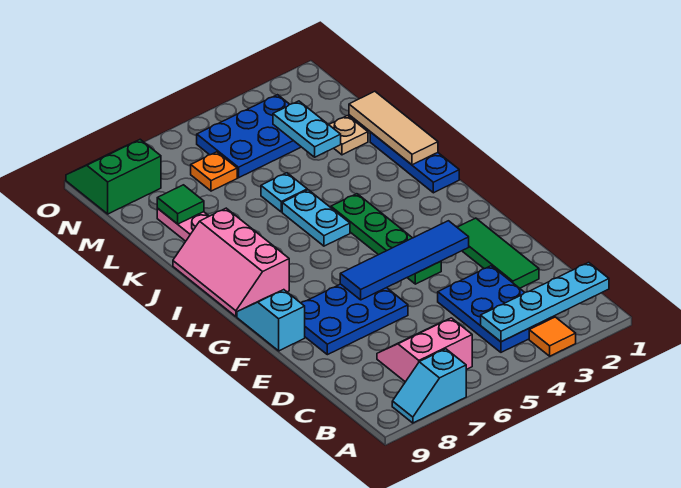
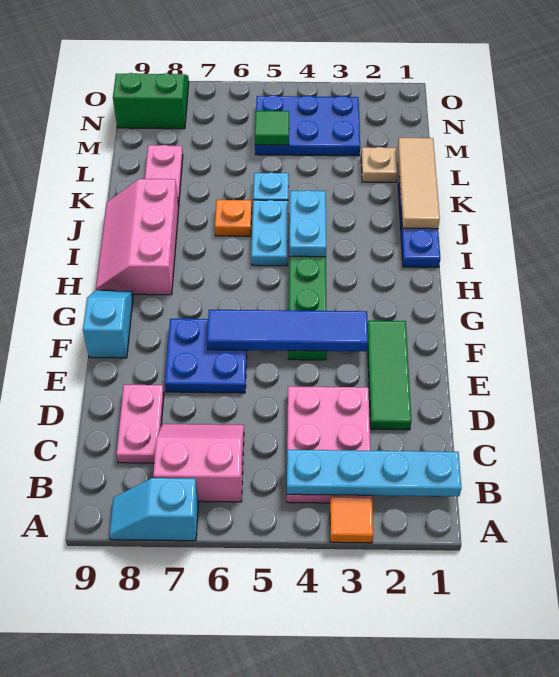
blue 2x3 plate [438,266,554,352] -> pink 2x3 plate [287,386,372,503]
none -> pink 1x2 plate [116,385,164,463]
blue 2x3 plate [301,284,408,355] -> blue 2x2 plate [165,319,247,393]
cyan 1x2 plate [273,101,341,157] -> cyan 1x2 plate moved to [289,190,326,257]
green 1x1 tile [157,185,204,224] -> green 1x1 tile moved to [255,111,289,145]
orange 1x1 plate [191,152,237,191] -> orange 1x1 plate moved to [215,200,252,236]

